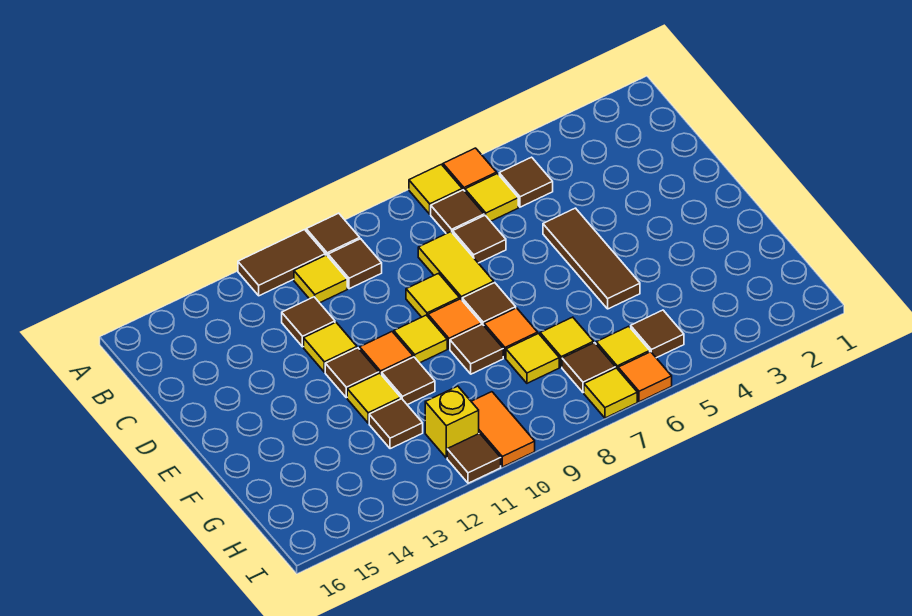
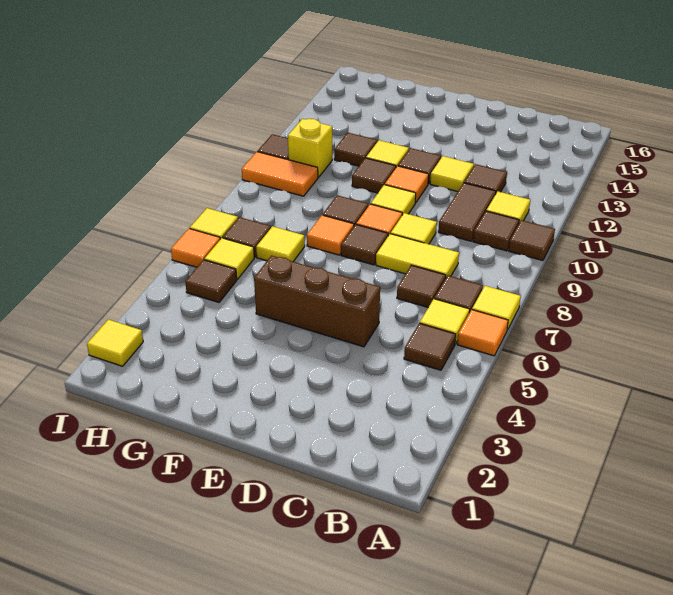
brown 1x2 tile [238,230,325,296] -> brown 1x2 tile moved to [438,183,496,241]
brown 1x3 tile [543,208,640,309] -> brown 1x3 brick [254,256,380,347]
yellow 1x1 tile [506,334,559,383] -> yellow 1x1 tile moved to [87,319,143,366]

